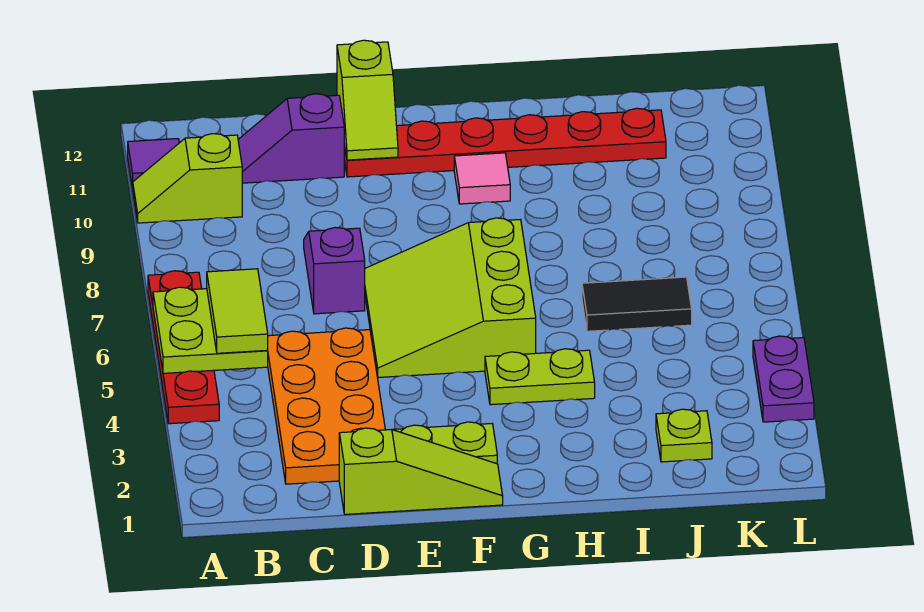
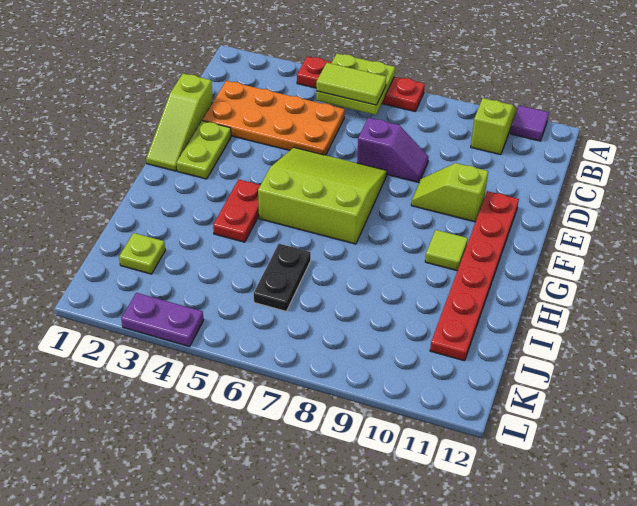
purple 1x2 slope [238,94,344,183] -> none
lime 1x2 slope [337,40,398,160] -> lime 1x2 slope moved to [411,163,488,222]
lime 1x2 plate [485,349,595,405] -> red 1x2 plate [213,180,260,242]
pink 1x1 tile [454,153,510,204] -> lime 1x1 tile [425,230,468,271]
black 1x2 tile [582,277,692,331] -> black 1x2 plate [254,244,311,311]

